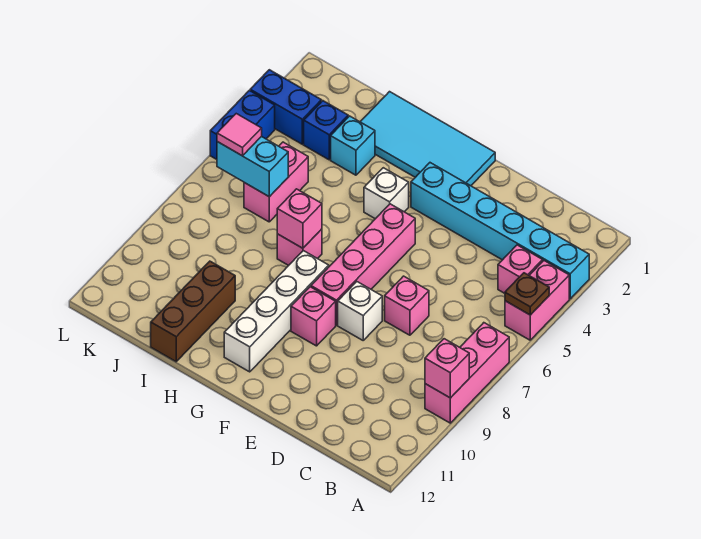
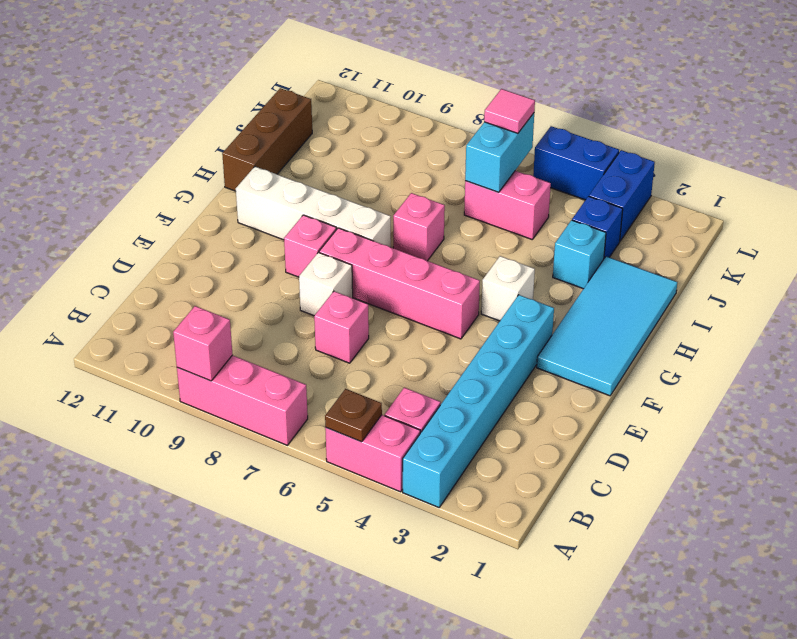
pink 1x1 brick [277,189,322,248] -> none
brown 1x3 brick [151,261,235,362] -> brown 1x3 brick turned to [222,88,312,191]

